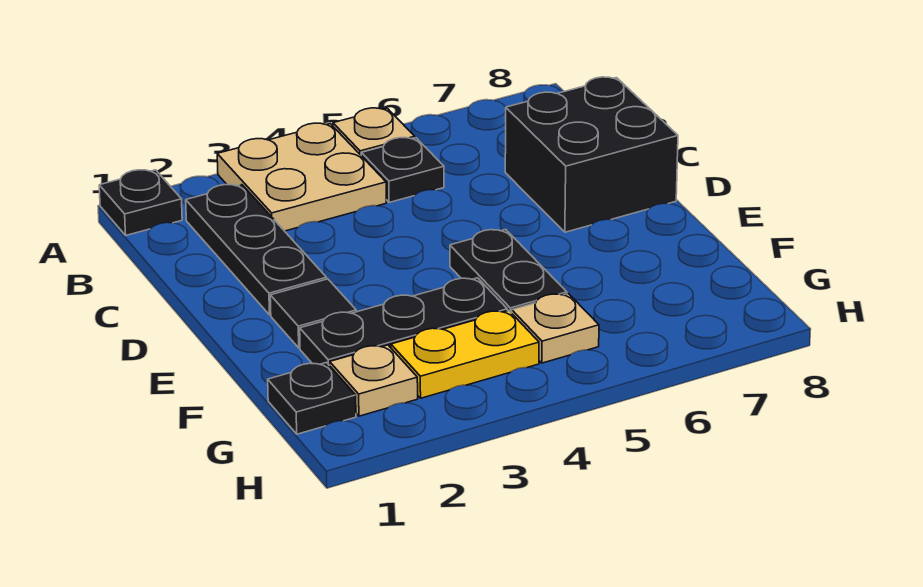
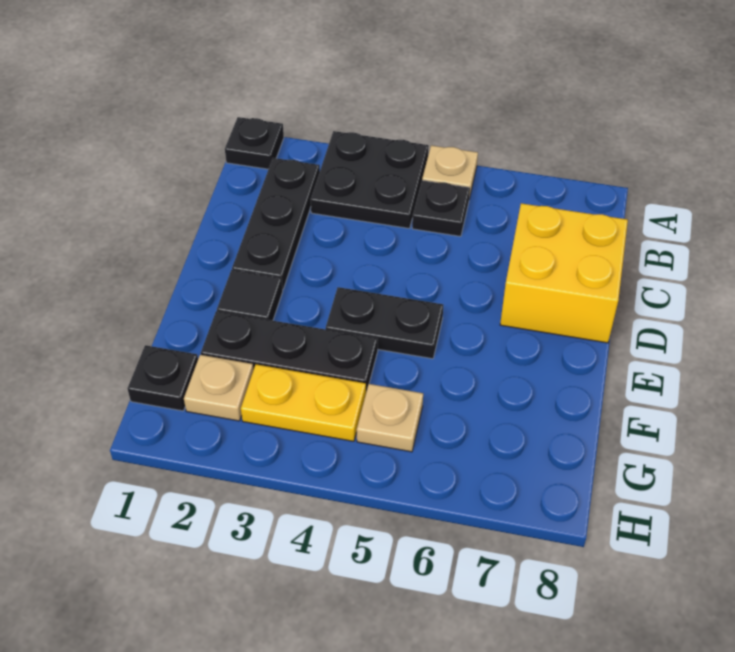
tan 2x2 plate [217,123,386,231] -> black 2x2 plate [311,131,429,228]
black 2x2 brick [505,77,678,232] -> yellow 2x2 brick [500,203,628,343]
black 1x2 plate [450,229,567,313] -> black 1x2 plate turned to [326,287,443,359]

